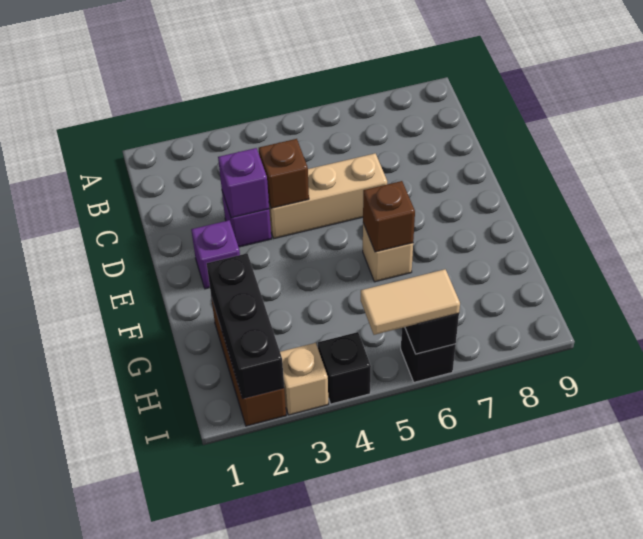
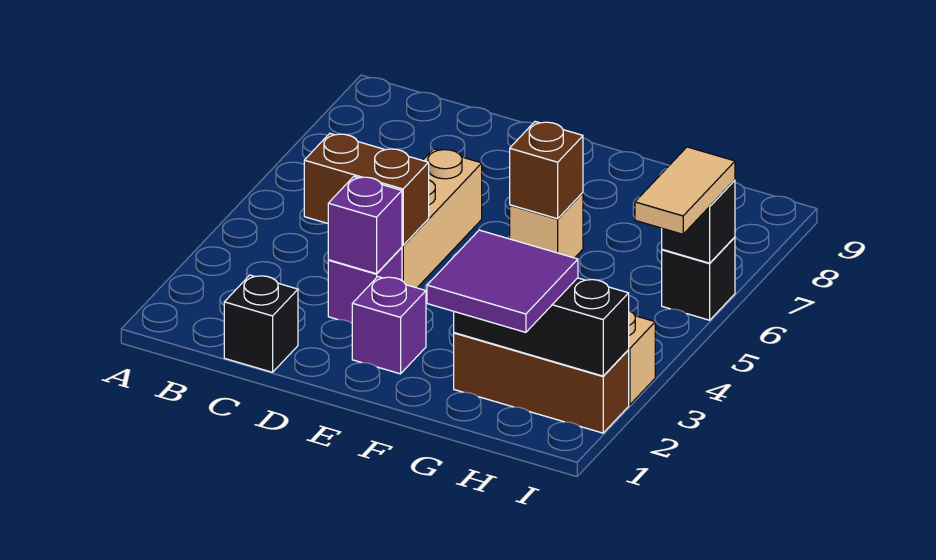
brown 1x1 brick [259,139,309,208] -> brown 1x2 brick [304,133,429,245]
none -> purple 2x2 tile [427,230,578,332]
black 1x1 brick [318,332,371,404] -> black 1x1 brick moved to [224,275,298,372]

